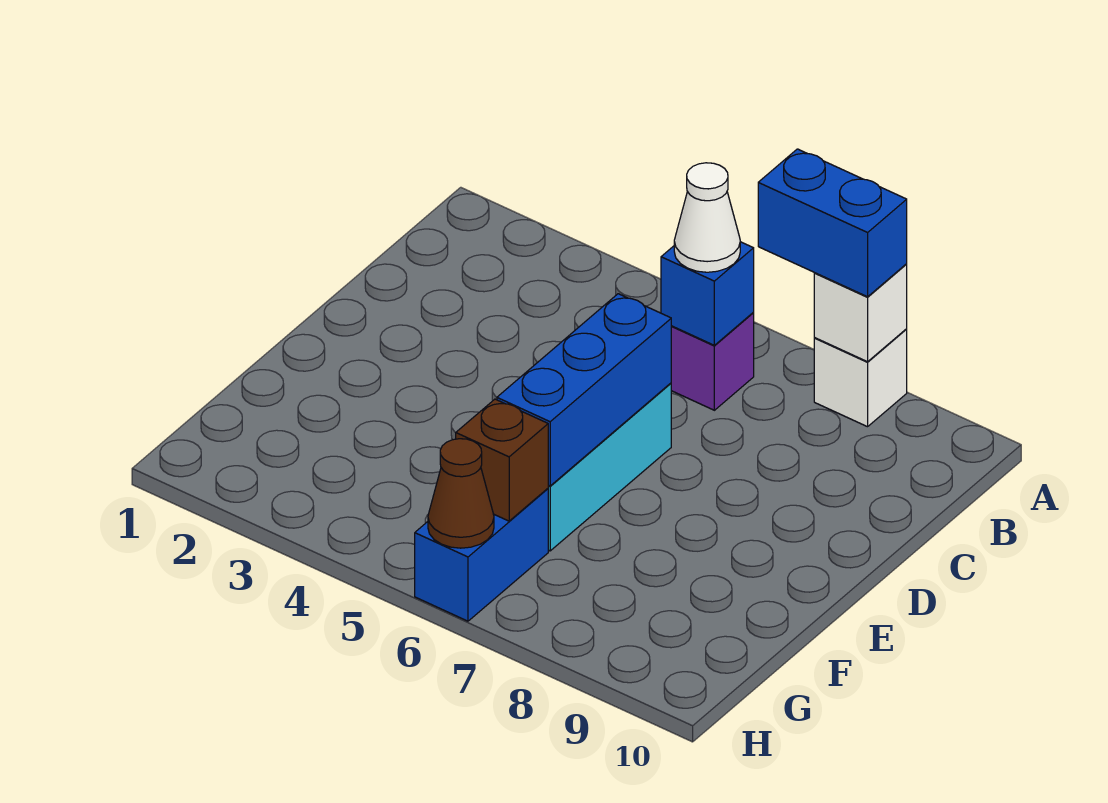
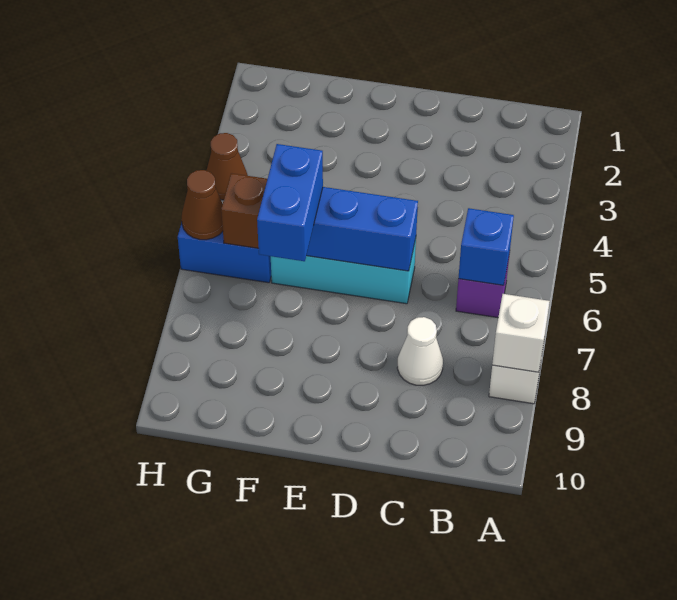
blue 1x2 brick [758,149,907,297] -> blue 1x2 brick moved to [257,144,323,261]
white 1x1 cone [674,163,740,272] -> white 1x1 cone moved to [397,317,443,385]
none -> brown 1x1 cone [206,133,248,200]

